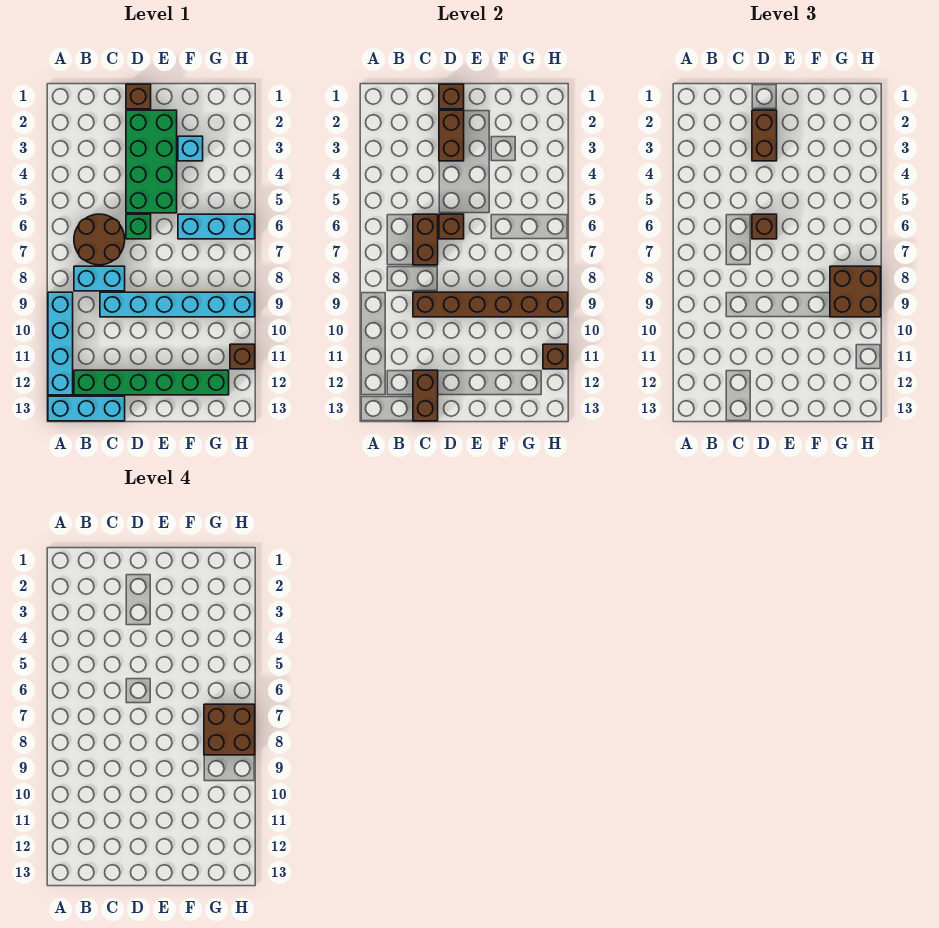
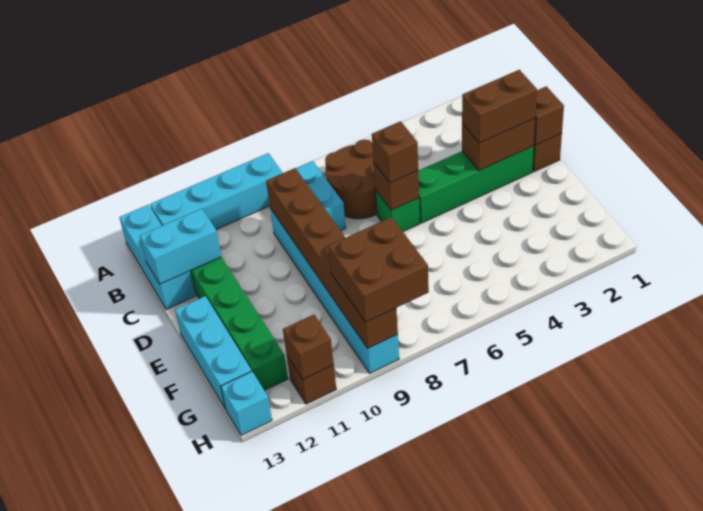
brown 1x2 brick [413,214,438,265] -> none
brown 1x2 brick [413,370,438,421] -> cyan 1x2 brick [140,209,221,284]
green 2x4 brick [126,110,177,213] -> green 1x4 brick [418,146,534,223]
cyan 1x1 brick [178,136,203,161] -> cyan 1x1 brick moved to [221,372,272,435]
cyan 1x3 brick [178,214,255,239] -> cyan 1x3 brick moved to [175,296,252,408]
brown 2x2 brick [204,704,255,755] -> none

